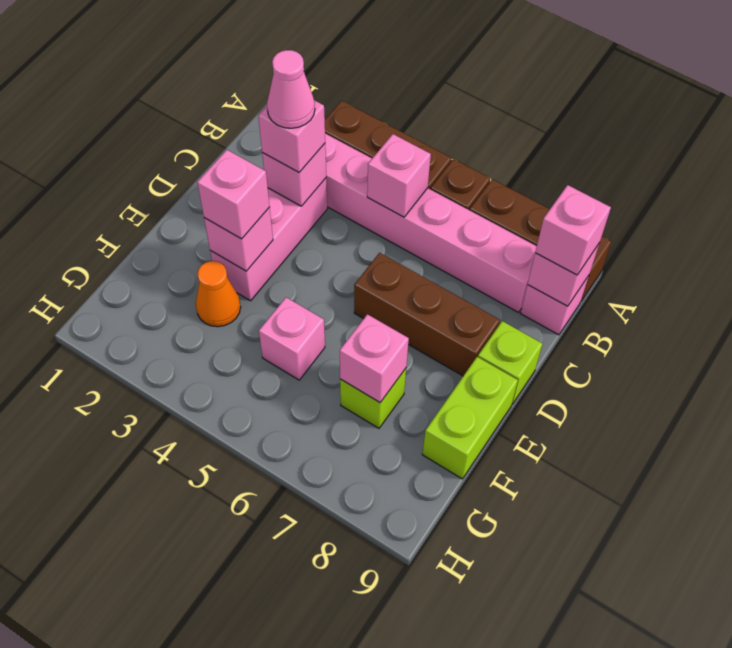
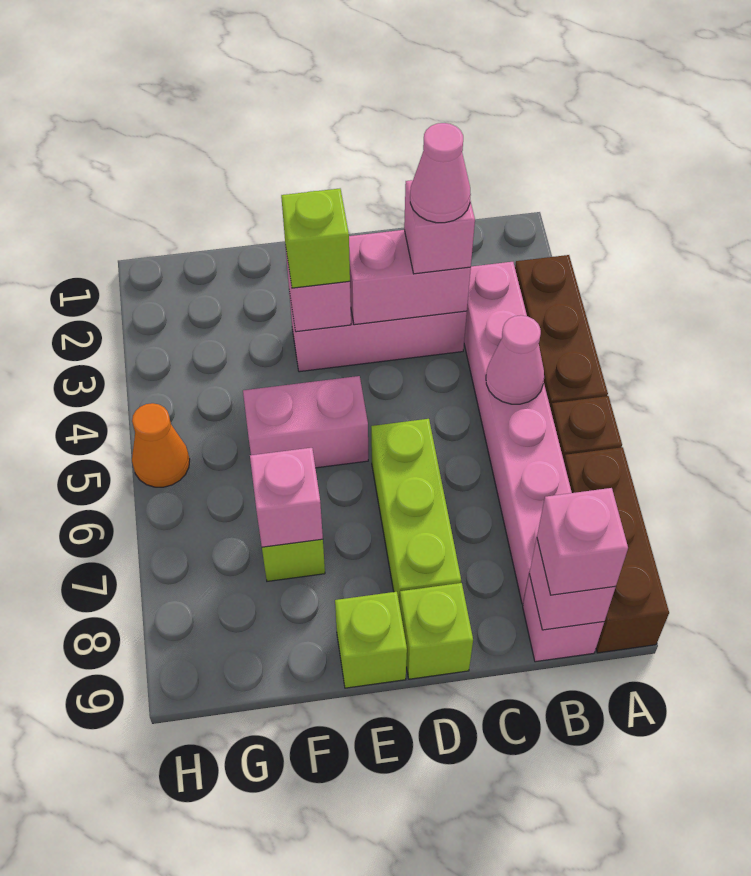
pink 1x1 brick [367,134,431,217] -> pink 1x1 cone [486,315,544,404]
pink 1x1 brick [262,144,326,206] -> pink 1x2 brick [349,230,471,325]
brown 1x3 brick [354,253,500,376] -> lime 1x3 brick [371,419,461,605]
pink 1x1 brick [197,150,270,239] -> lime 1x1 brick [281,189,350,288]
lime 1x2 brick [422,357,518,479] -> lime 1x1 brick [335,592,407,688]
orange 1x1 cone [196,261,241,327] -> orange 1x1 cone moved to [132,403,190,487]
pink 1x1 brick [259,297,325,380] -> pink 1x2 brick [243,376,368,468]

